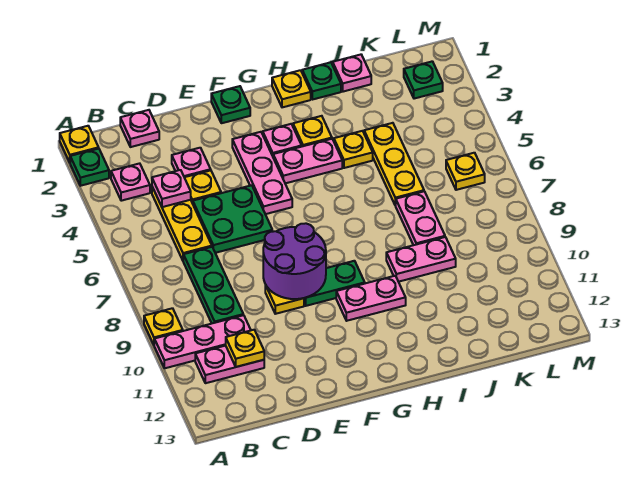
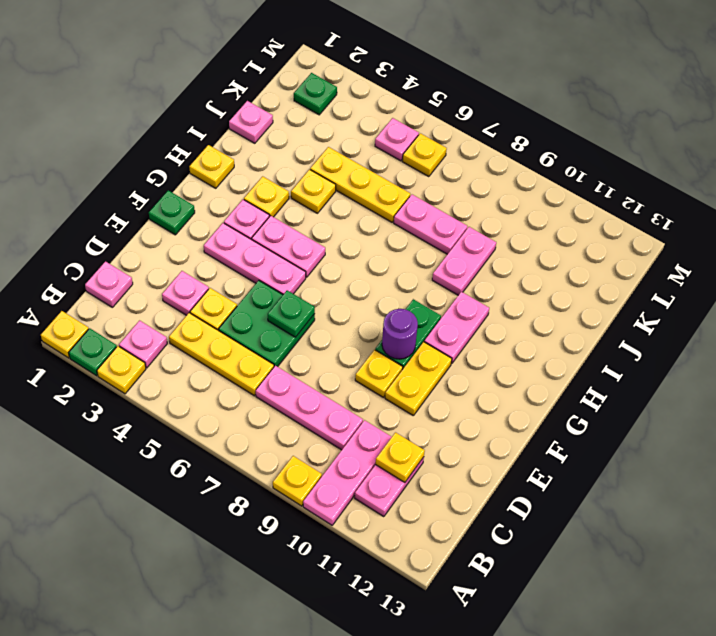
none -> yellow 1x1 plate [97,346,146,394]
pink 1x1 plate [152,170,191,207] -> pink 1x1 plate moved to [375,118,419,161]
green 1x3 plate [183,247,243,323] -> pink 1x3 plate [256,366,363,450]
purple 2x2 round brick [263,223,326,299] -> purple 1x1 round brick [382,309,418,359]
none -> yellow 1x2 plate [385,342,452,415]
pink 1x2 plate [273,139,342,183] -> pink 1x2 plate turned to [252,216,325,277]
green 1x1 plate [302,62,341,100] -> green 1x1 plate moved to [268,290,315,337]

